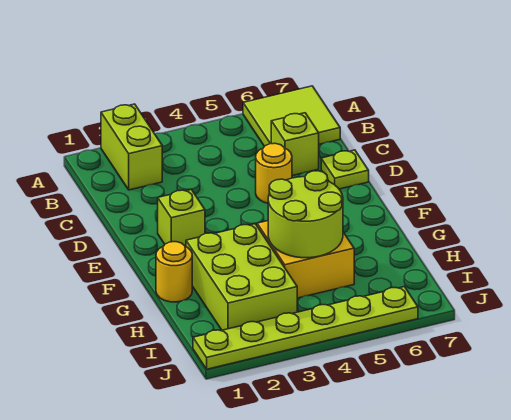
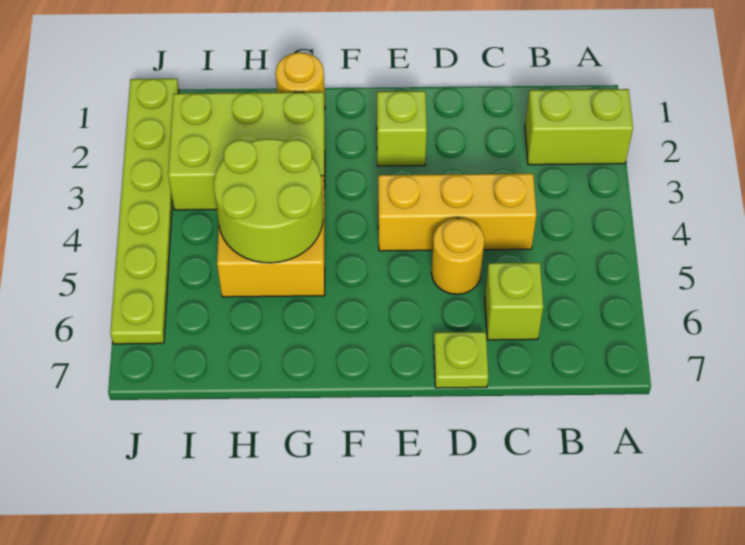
lime 2x2 tile [243,86,340,146] -> none
none -> yellow 1x3 brick [378,174,536,251]

